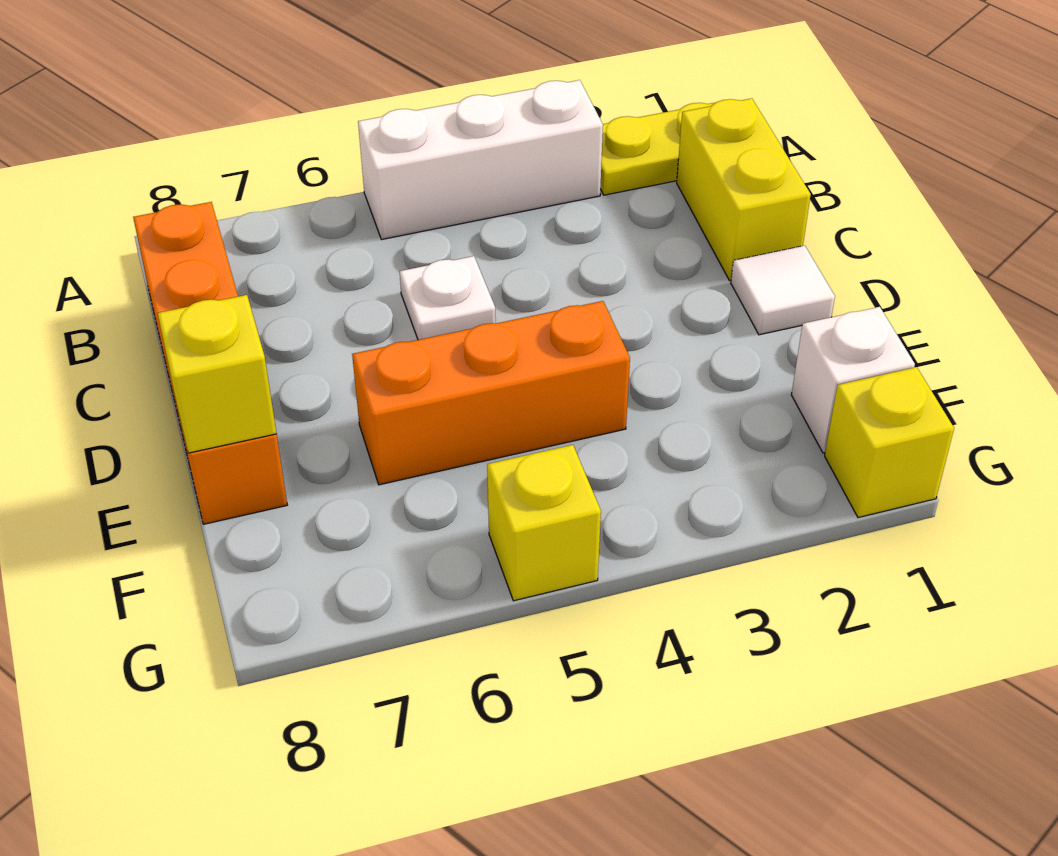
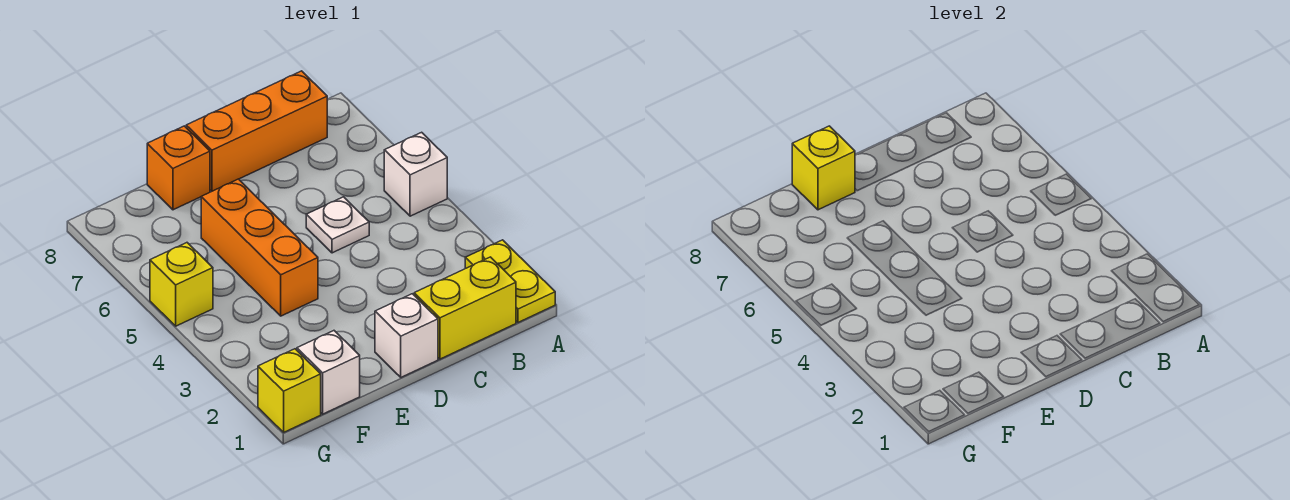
white 1x3 brick [358,80,603,240] -> white 1x1 brick [384,132,447,216]
white 1x1 tile [731,246,835,335] -> white 1x1 brick [375,294,438,377]

